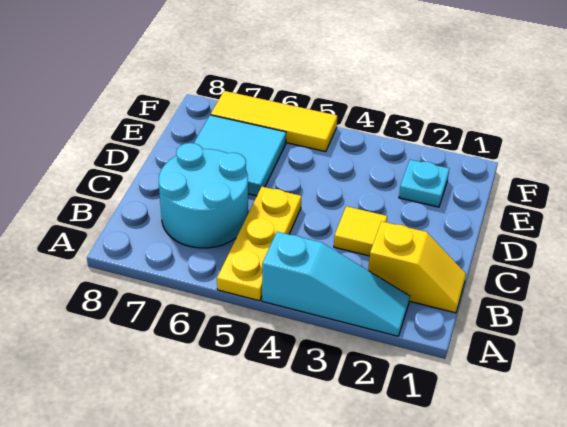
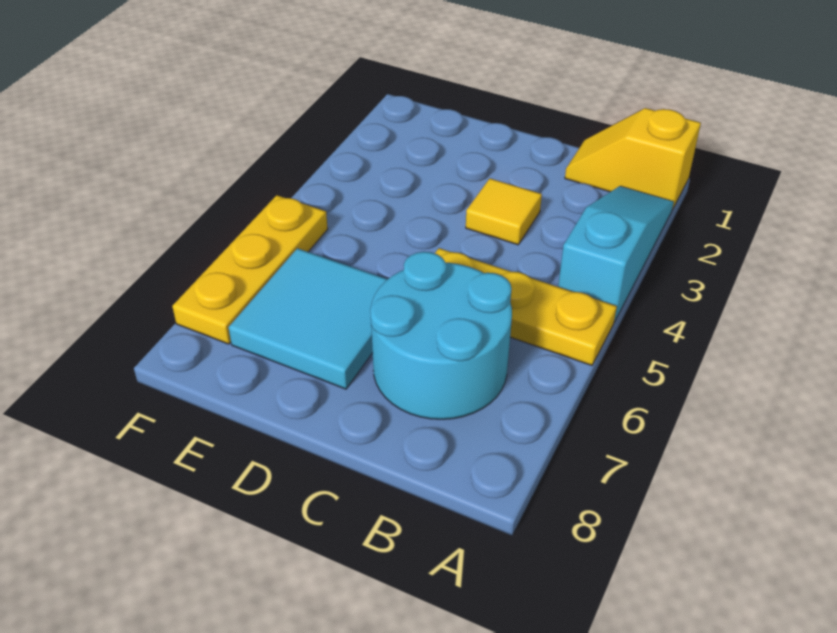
yellow 1x2 slope [368,221,466,313] -> yellow 1x2 slope turned to [565,108,701,210]
cyan 1x1 plate [399,160,449,207] -> none
yellow 1x3 tile [211,91,337,152] -> yellow 1x3 plate [172,195,328,344]

